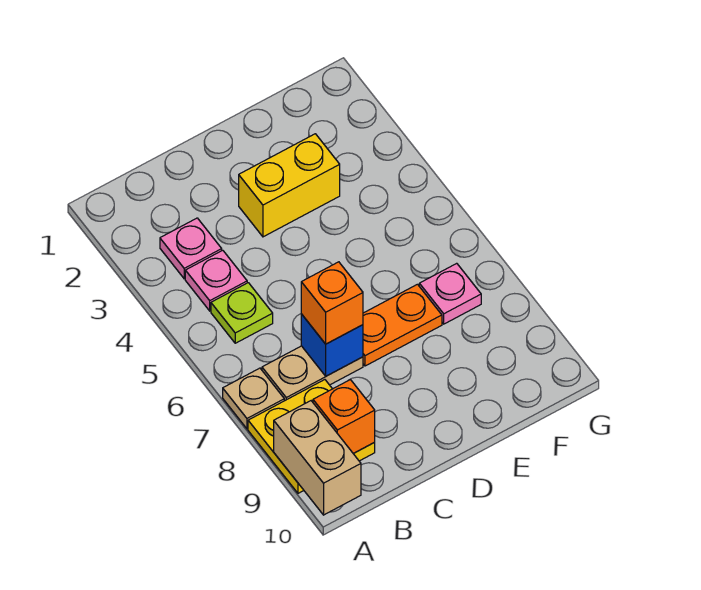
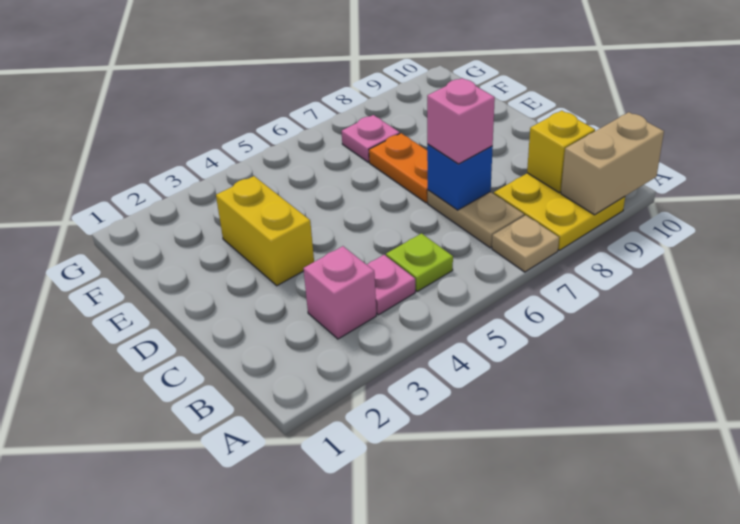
pink 1x1 plate [160,218,222,279] -> pink 1x1 brick [303,246,376,339]
orange 1x1 brick [313,380,375,454] -> yellow 1x1 brick [527,111,595,193]
orange 1x1 brick [301,262,363,344] -> pink 1x1 brick [427,78,495,164]

